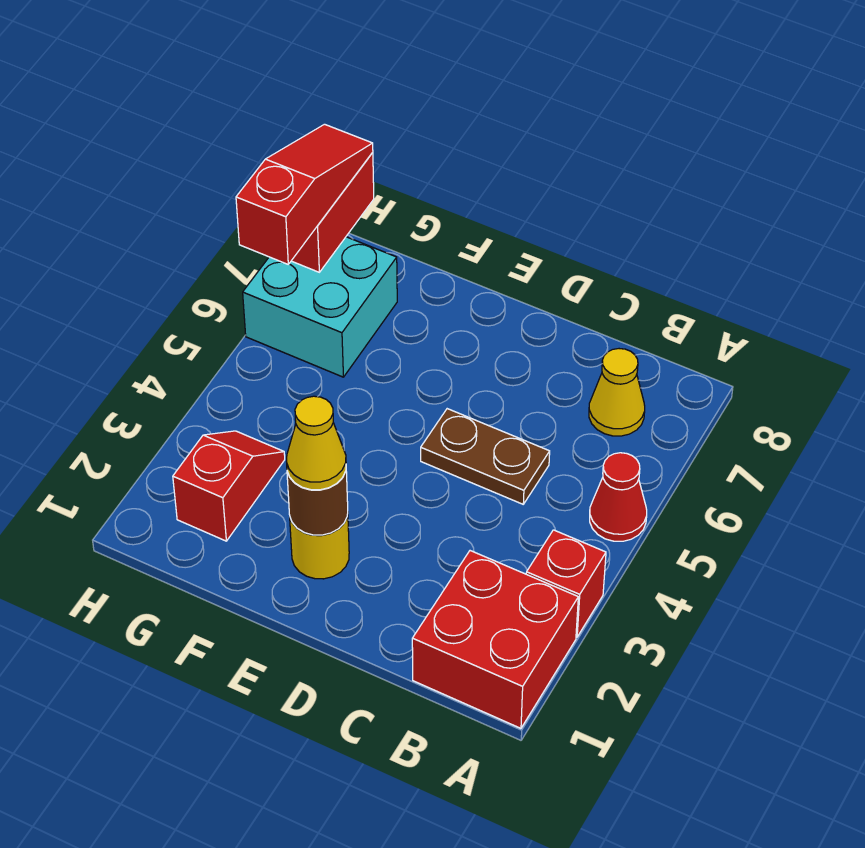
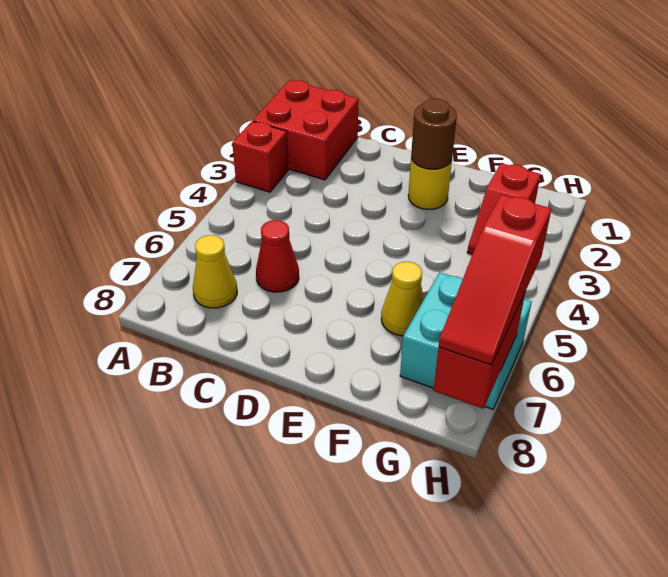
red 1x1 cone [590,453,647,541] -> red 1x1 cone moved to [256,220,299,292]
brown 1x2 plate [421,409,550,504] -> none
yellow 1x1 cone [287,396,346,490] -> yellow 1x1 cone moved to [381,261,424,336]

